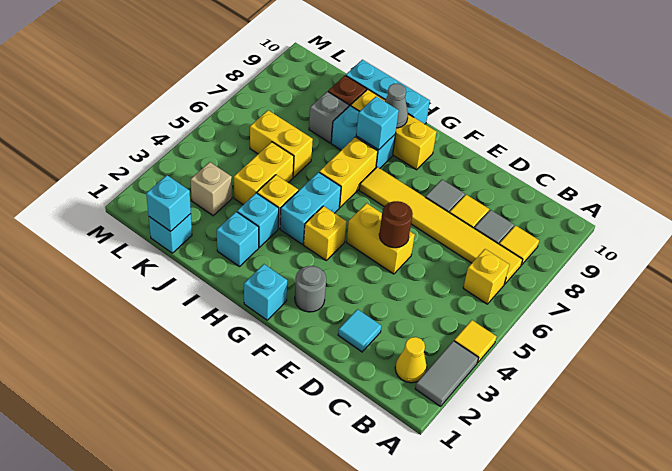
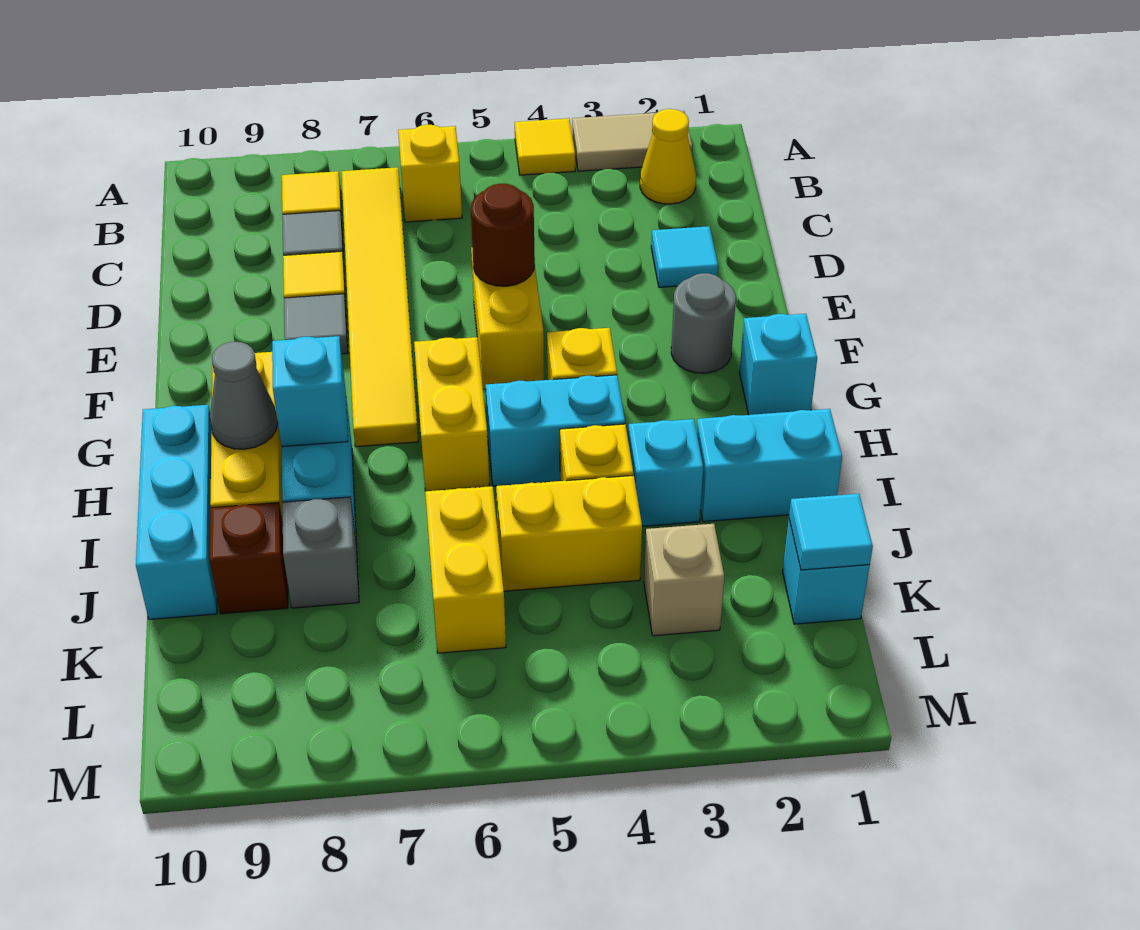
grey 1x2 tile [415,341,478,406] -> tan 1x2 tile [572,111,692,171]
yellow 1x2 brick [319,137,378,207] -> yellow 1x2 brick turned to [414,337,490,491]
cyan 1x1 brick [217,212,259,267] -> cyan 1x2 brick [696,409,842,522]
cyan 1x1 brick [146,175,191,231] -> cyan 1x1 tile [789,494,873,570]

